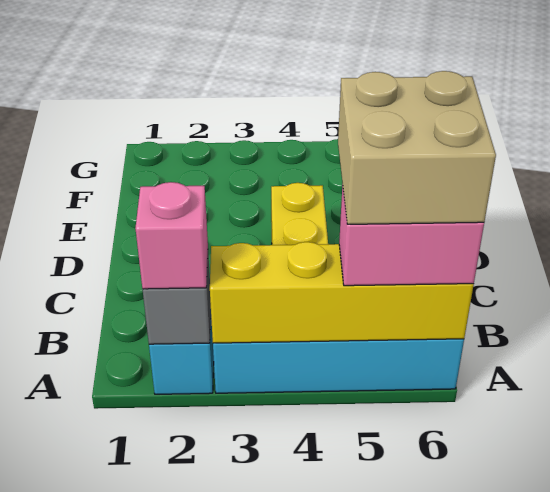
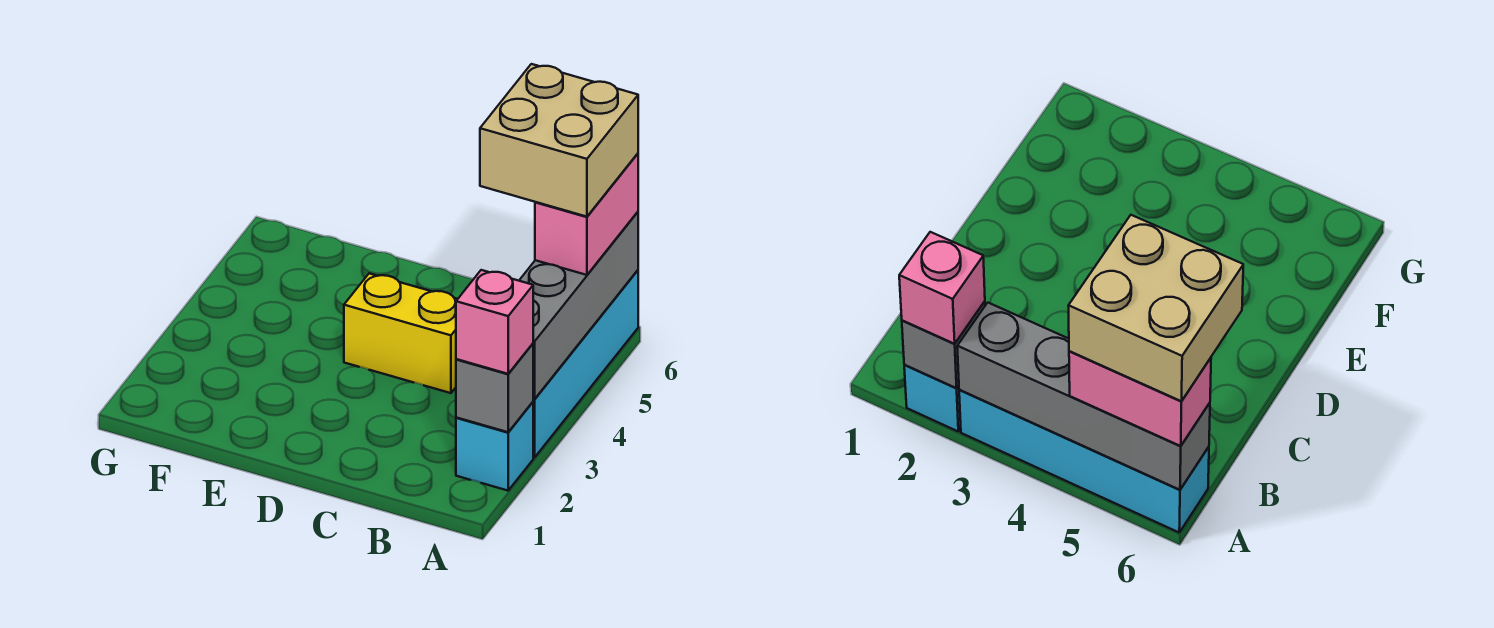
yellow 1x4 brick [210,242,474,343] -> grey 1x4 brick [519,212,638,399]

